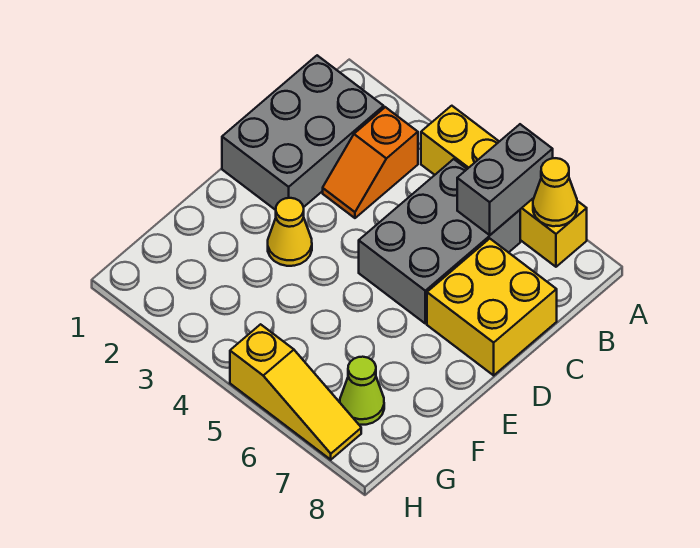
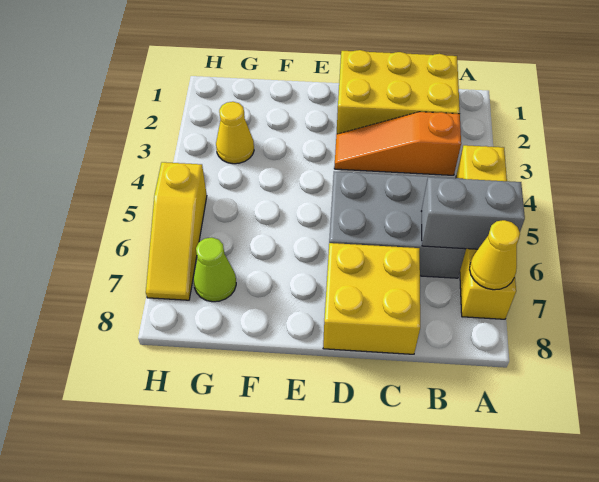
grey 2x3 brick [222,55,384,210] -> yellow 2x3 brick [337,50,460,134]
orange 1x2 slope [323,107,418,218] -> orange 1x3 slope [334,112,461,175]
yellow 1x1 cone [268,198,312,266] -> yellow 1x1 cone moved to [216,102,254,164]

